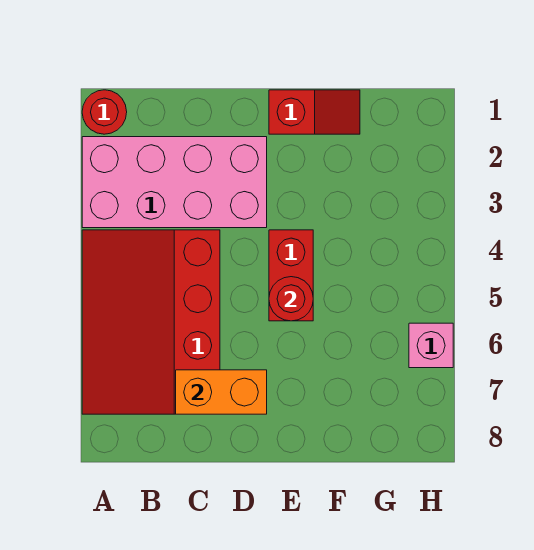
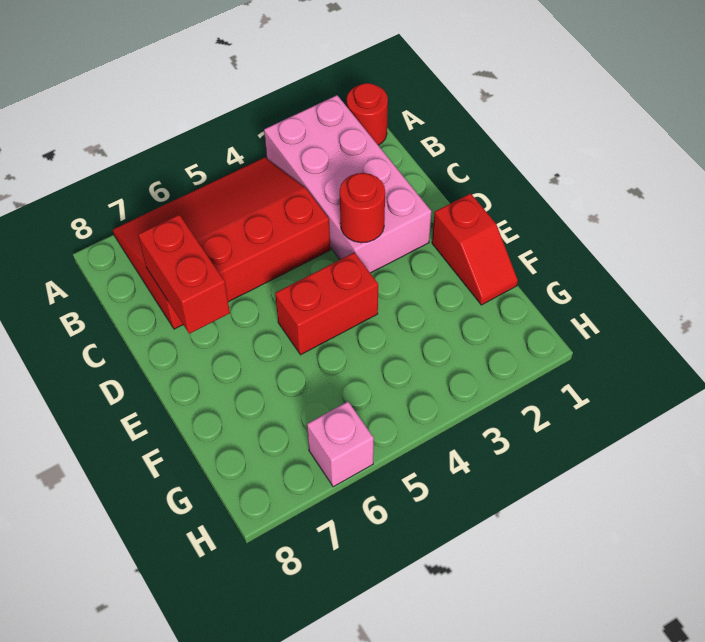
orange 1x2 brick [176,370,267,414] -> red 1x2 brick [138,215,230,334]
red 1x1 round brick [269,277,313,321] -> red 1x1 round brick moved to [340,173,385,243]

